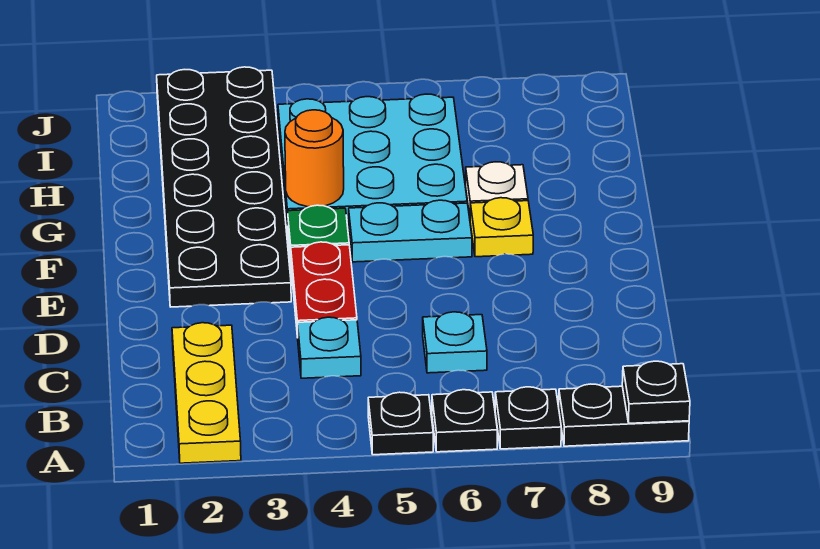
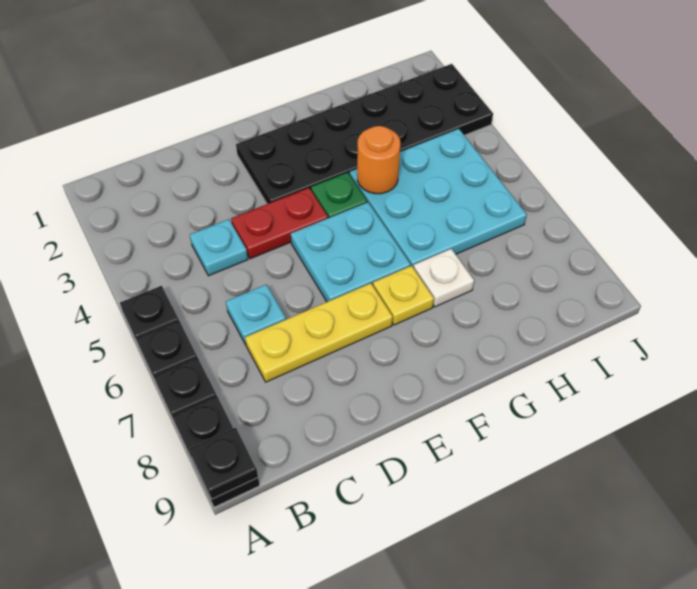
yellow 1x3 plate [172,323,241,463] -> yellow 1x3 plate moved to [245,283,393,382]
cyan 1x2 plate [349,200,472,262] -> cyan 2x2 plate [291,202,411,302]

